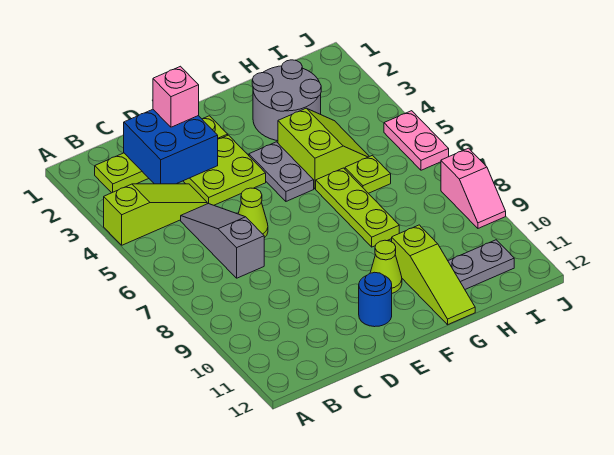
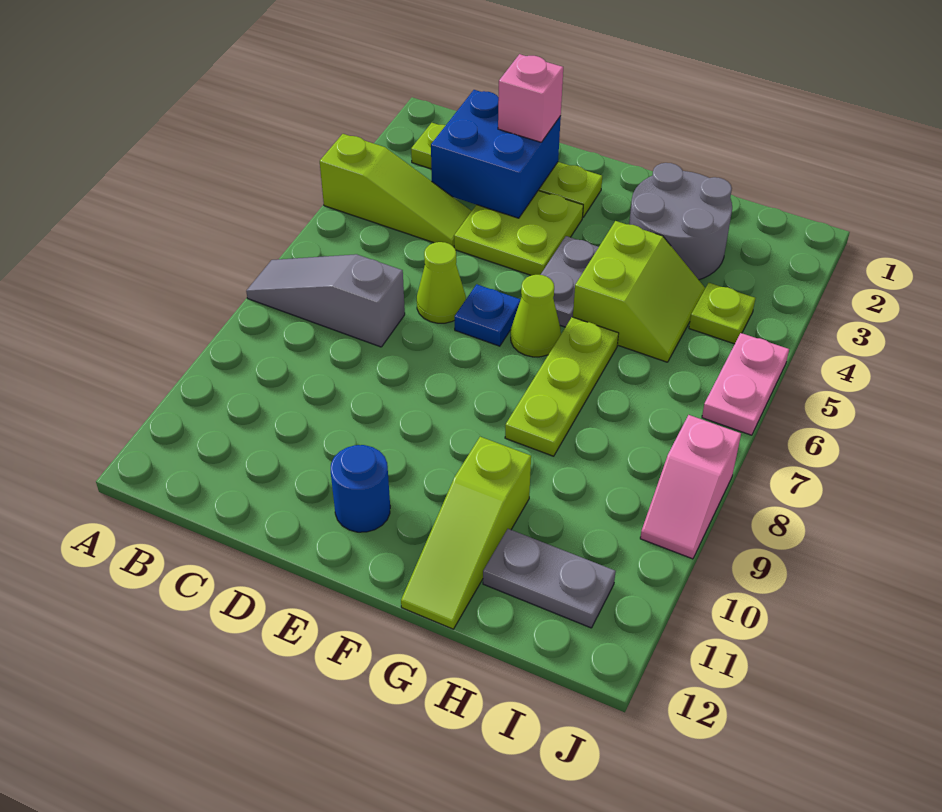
grey 1x3 slope [181,204,264,278] -> grey 1x3 slope turned to [246,254,405,347]
none -> blue 1x1 plate [455,284,521,346]
lime 1x1 cone [370,240,402,293] -> lime 1x1 cone moved to [511,275,561,357]
lime 1x1 plate [345,155,391,193] -> lime 1x1 plate moved to [689,283,755,344]

